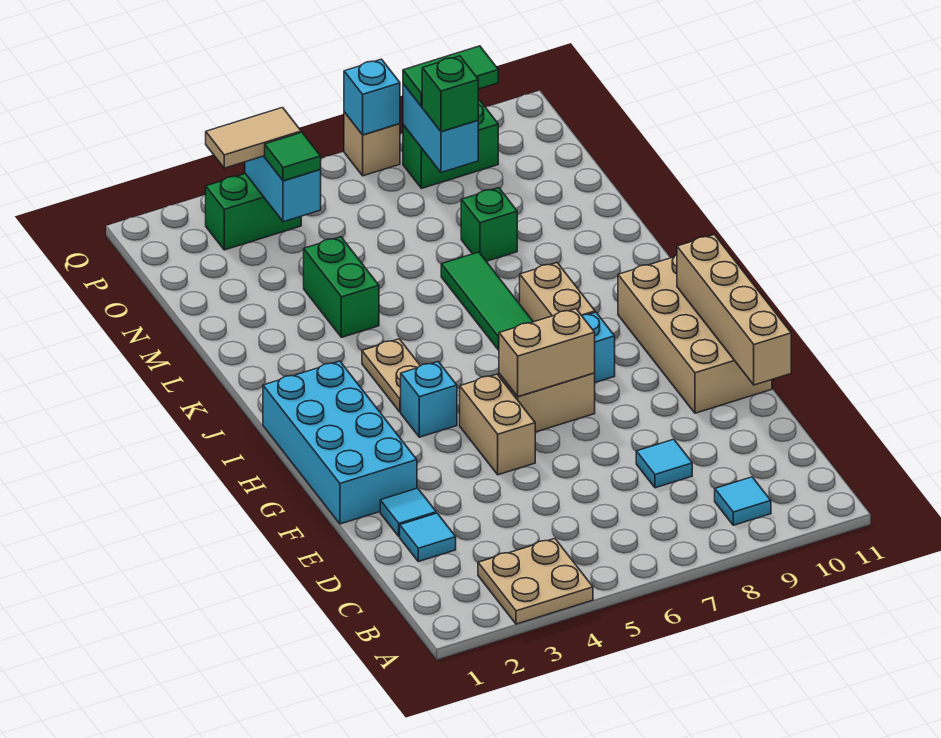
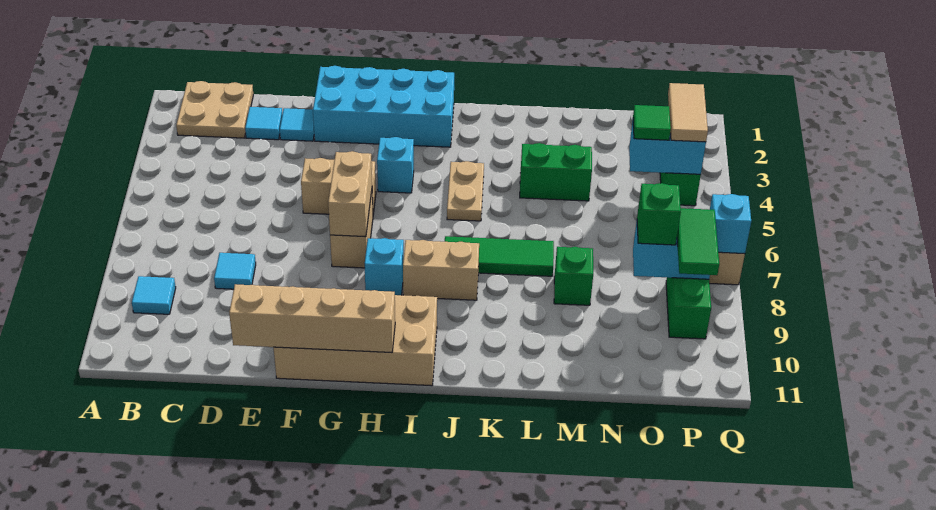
tan 2x2 plate [478,539,593,624] -> tan 2x2 plate moved to [176,81,253,138]
tan 1x2 plate [362,339,420,412] -> tan 1x2 plate turned to [447,161,484,221]

